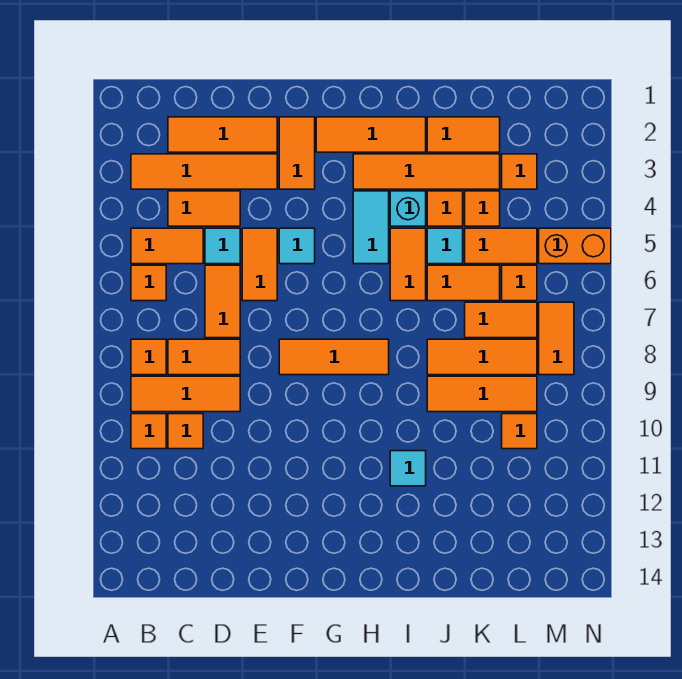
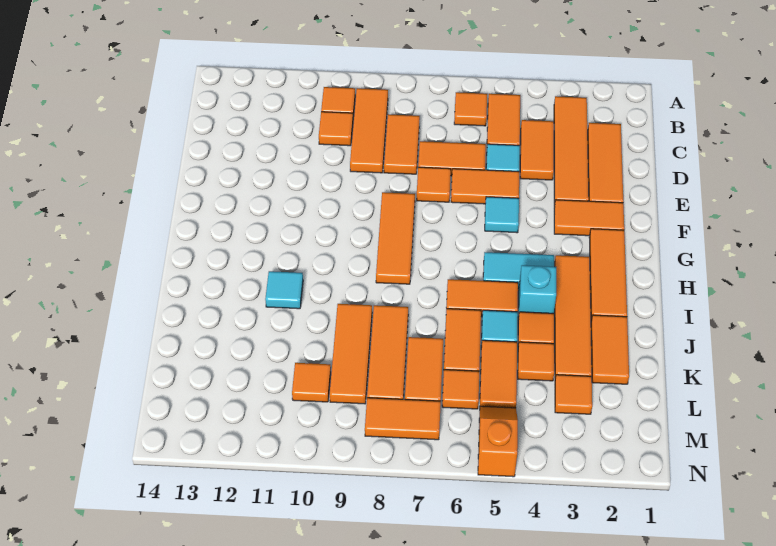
orange 1x1 tile [131,339,166,375] -> orange 1x1 tile moved to [417,167,451,202]
orange 1x2 brick [539,228,611,264] -> orange 1x2 slope [478,406,518,477]

